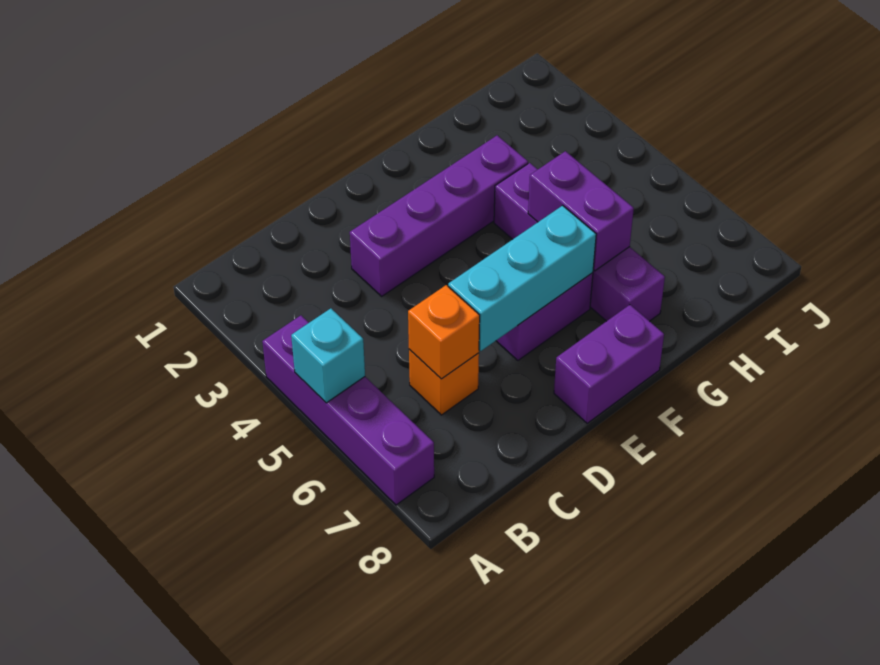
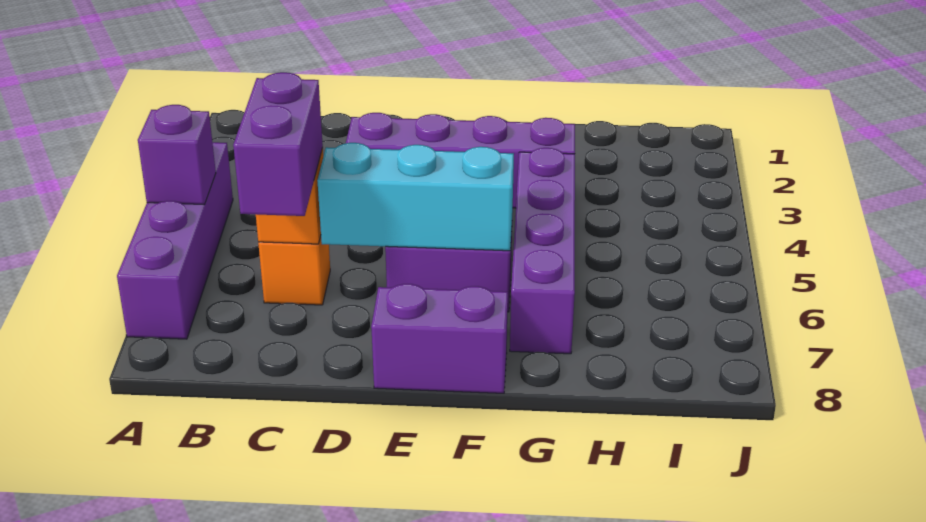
cyan 1x1 brick [291,308,365,403] -> purple 1x1 brick [138,105,216,205]
purple 1x2 brick [528,151,634,271] -> purple 1x2 brick moved to [233,72,323,216]

